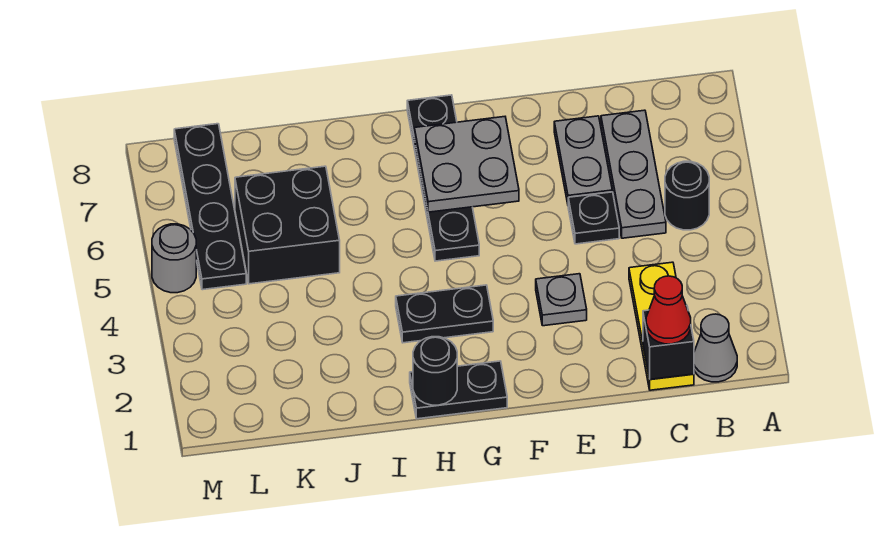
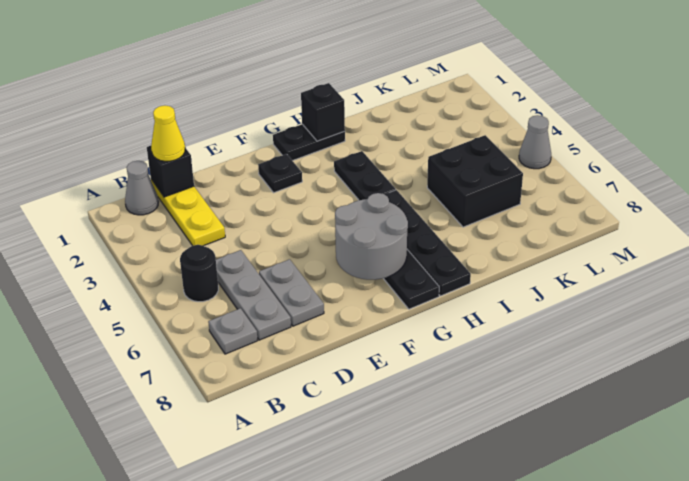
red 1x1 cone [646,276,691,344] -> yellow 1x1 cone [151,106,185,161]
black 1x1 plate [568,192,619,244] -> black 1x1 plate moved to [258,154,302,193]
grey 1x1 plate [536,274,587,326] -> grey 1x1 plate moved to [208,308,258,354]
grey 2x2 plate [414,117,519,212] -> grey 2x2 round brick [335,193,408,280]
black 1x2 plate [396,285,493,343] -> black 1x2 plate turned to [334,151,396,200]
black 1x1 round brick [413,337,457,405] -> black 1x1 brick [301,83,345,141]
black 1x4 plate [174,124,246,290] -> black 1x4 plate moved to [384,190,471,296]
grey 1x1 round brick [152,224,196,293] -> grey 1x1 cone [519,115,551,169]

